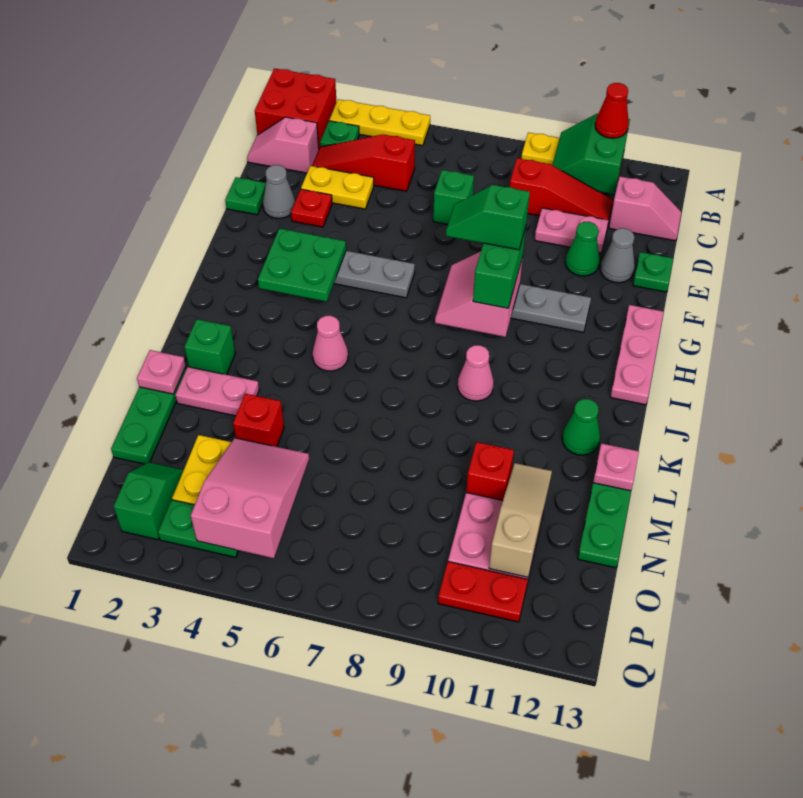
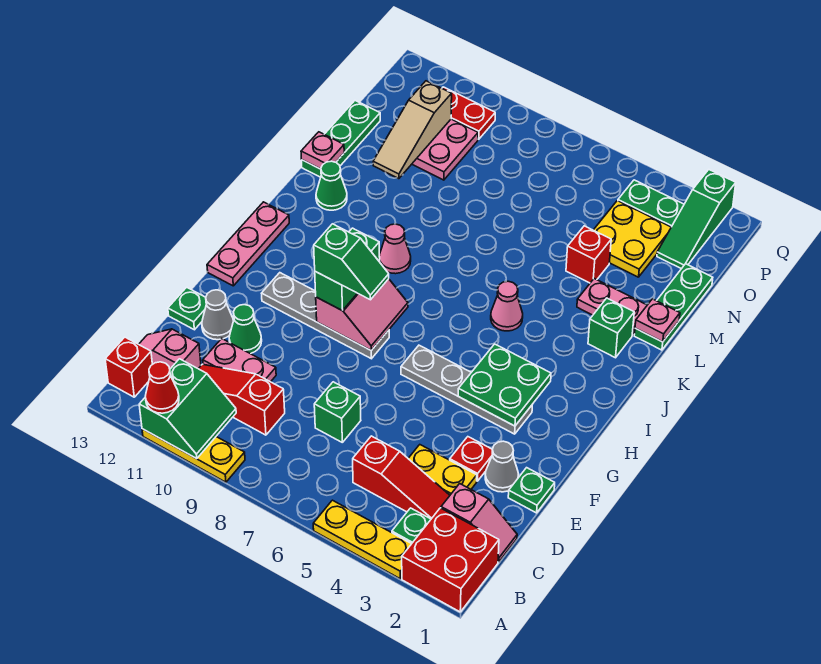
red 1x1 brick [466,442,514,500] -> red 1x1 brick moved to [105,337,152,397]
pink 2x3 slope [191,438,309,558] -> none
green 1x2 slope [114,462,183,540] -> green 1x3 slope [657,170,736,269]

